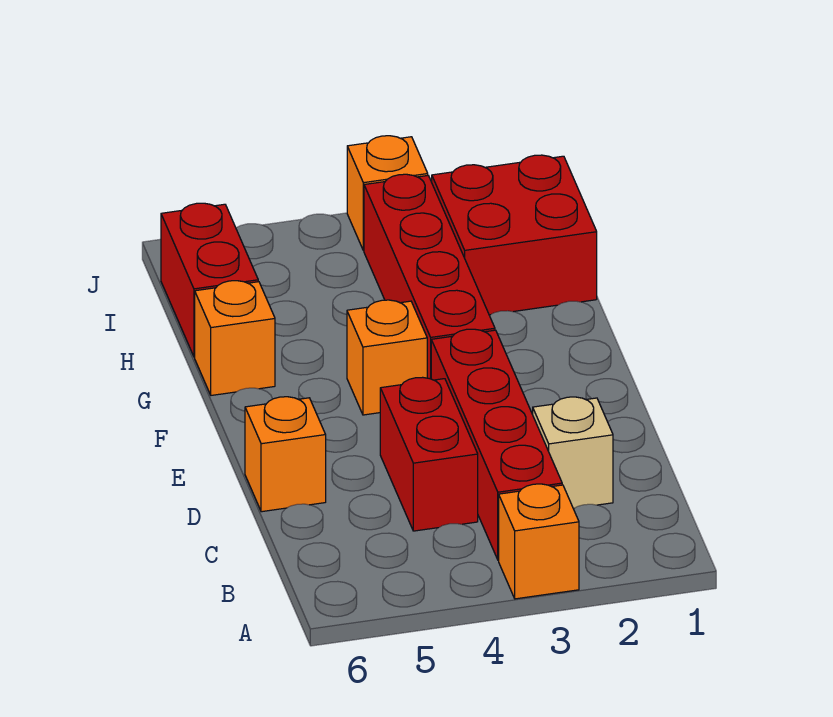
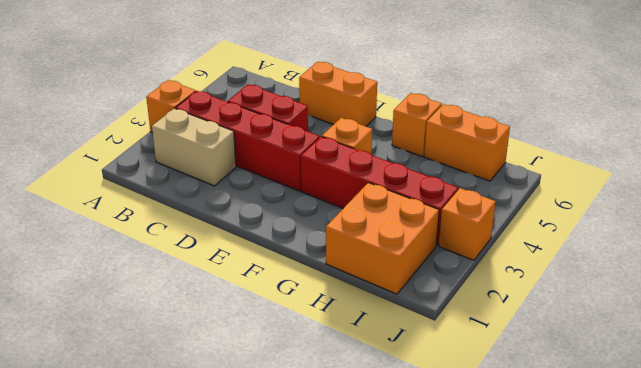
tan 1x1 brick [533,397,613,509] -> tan 1x2 brick [152,108,236,186]
orange 1x1 brick [245,397,326,512] -> orange 1x2 brick [299,62,377,126]
red 2x2 brick [432,155,597,315] -> orange 2x2 brick [326,183,439,294]
red 1x2 brick [161,203,258,357] -> orange 1x2 brick [424,104,510,181]

